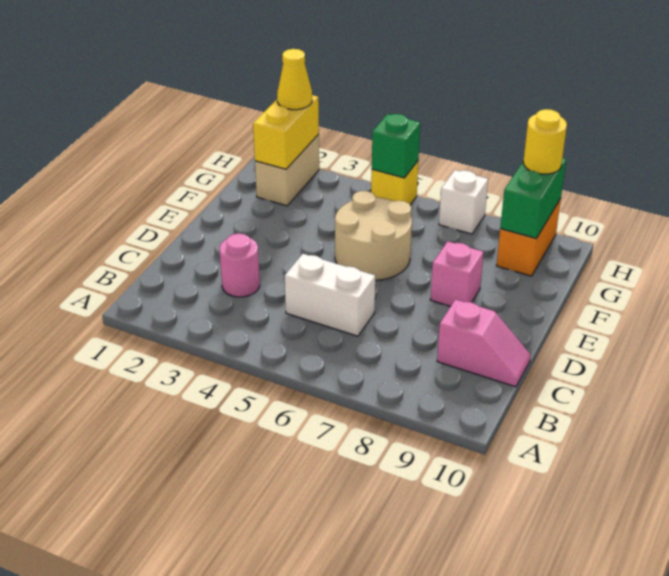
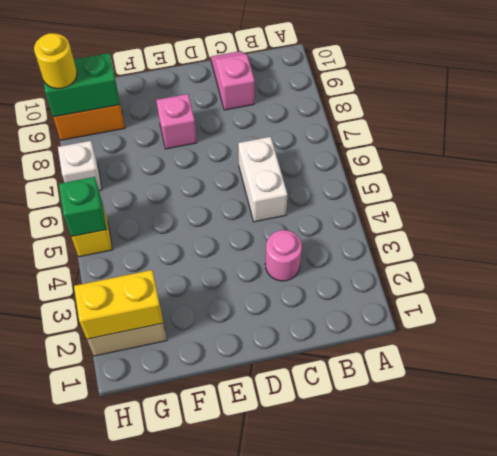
tan 2x2 round brick [335,191,412,280] -> none
yellow 1x1 cone [277,49,312,110] -> none

